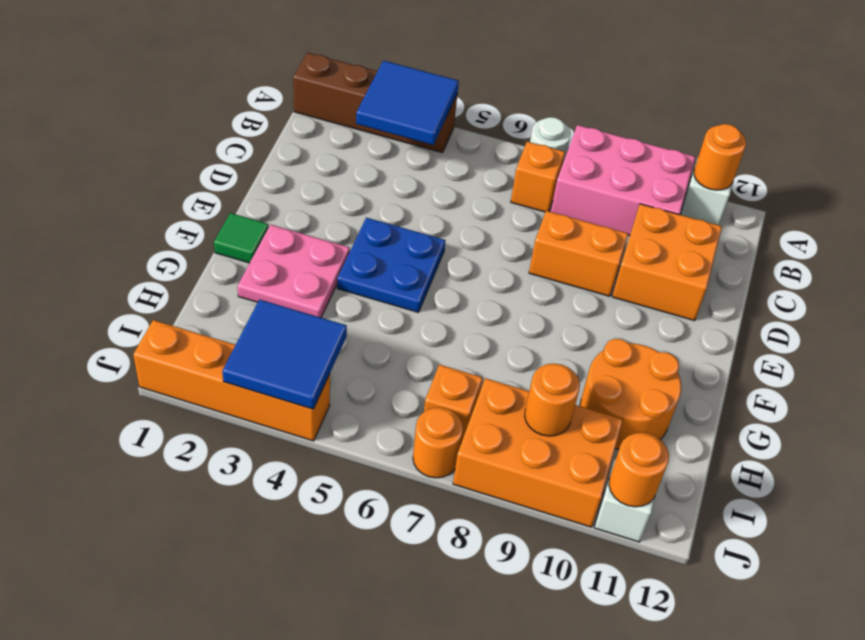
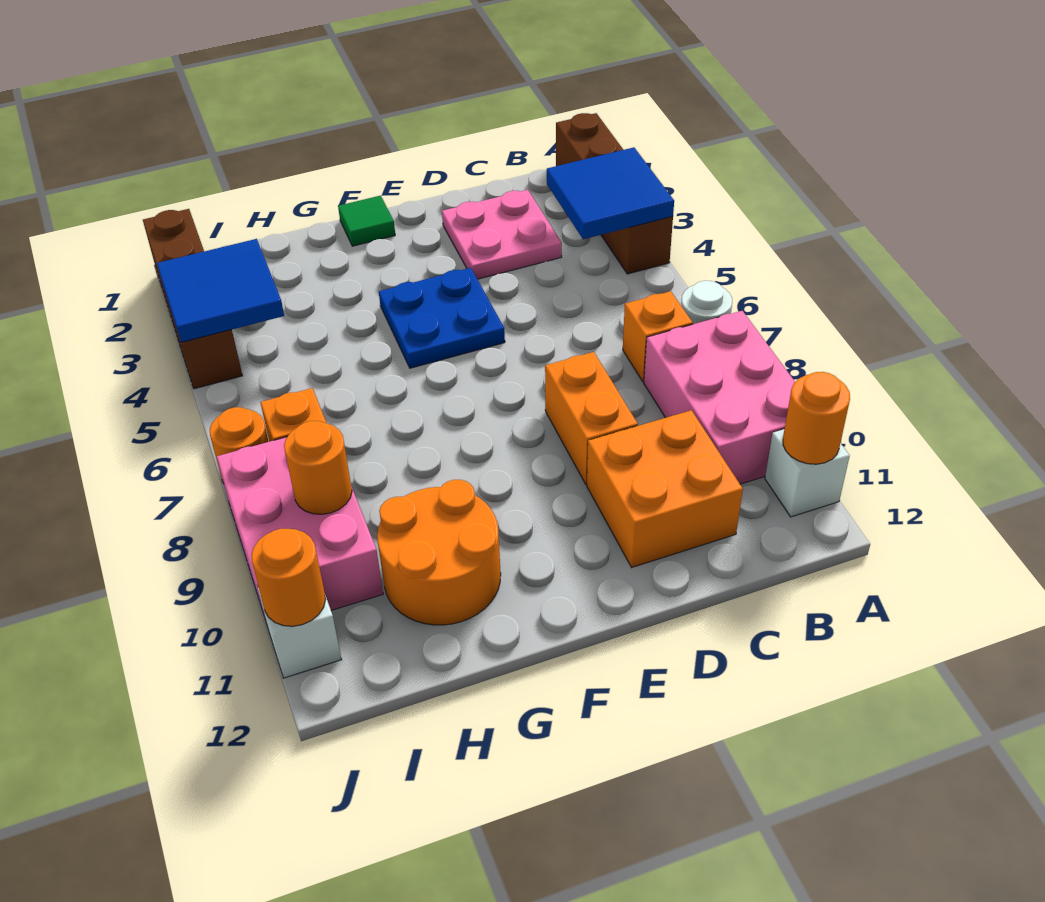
pink 2x2 plate [237,225,350,318] -> pink 2x2 plate moved to [442,190,562,279]
orange 2x3 brick [453,378,623,527] -> pink 2x3 brick [217,437,383,623]
orange 1x4 brick [133,320,330,441] -> brown 1x4 brick [143,209,242,389]

